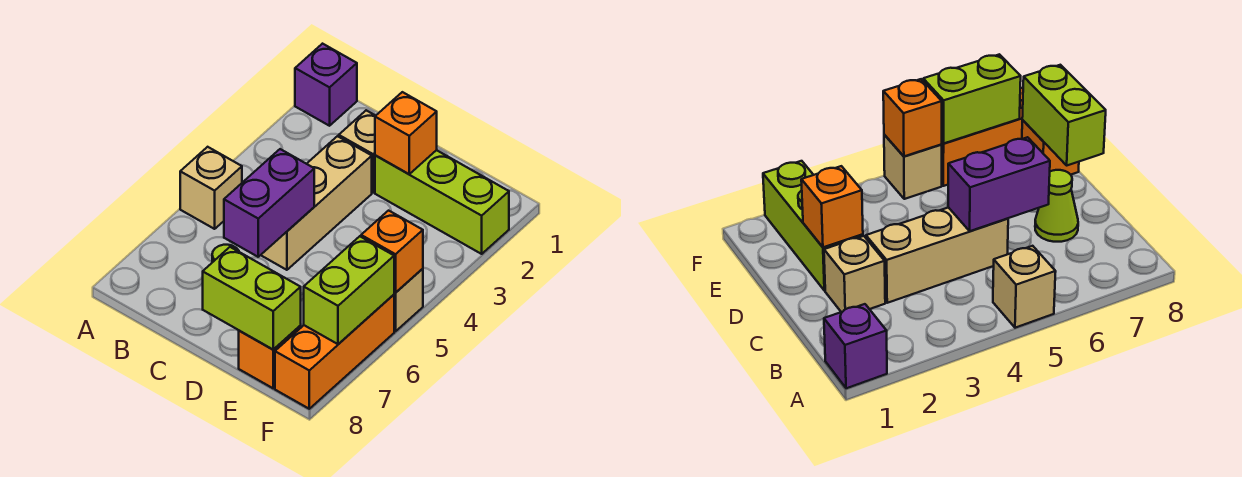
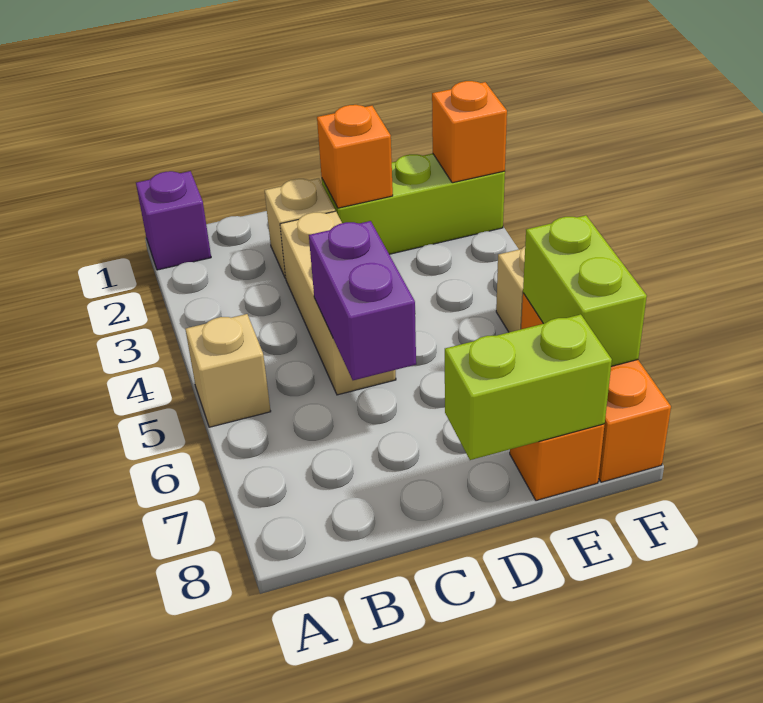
lime 1x1 cone [1035,170,1078,242] -> none
orange 1x1 brick [361,211,423,293] -> orange 1x1 brick moved to [432,81,507,183]

